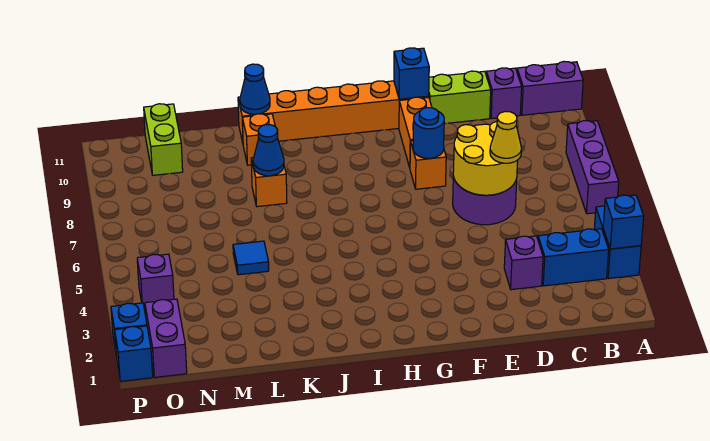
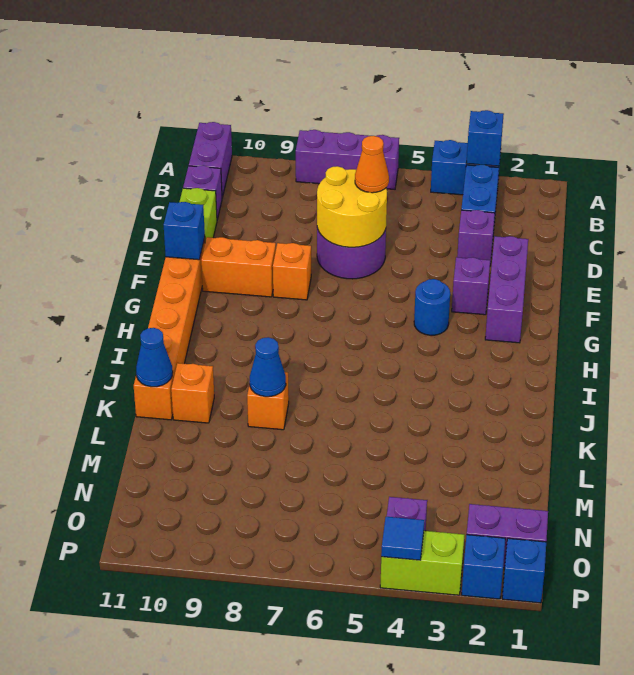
yellow 1x1 cone [490,111,521,163] -> orange 1x1 cone [355,136,389,193]
none -> purple 1x3 brick [485,236,528,343]
none -> purple 1x1 brick [452,257,490,315]
blue 1x1 round brick [413,108,444,158] -> blue 1x1 round brick moved to [414,279,450,335]
blue 1x1 tile [233,241,269,275] -> blue 1x1 tile moved to [381,517,424,560]
lime 1x2 brick [144,104,183,175] -> lime 1x2 brick moved to [380,531,464,595]

